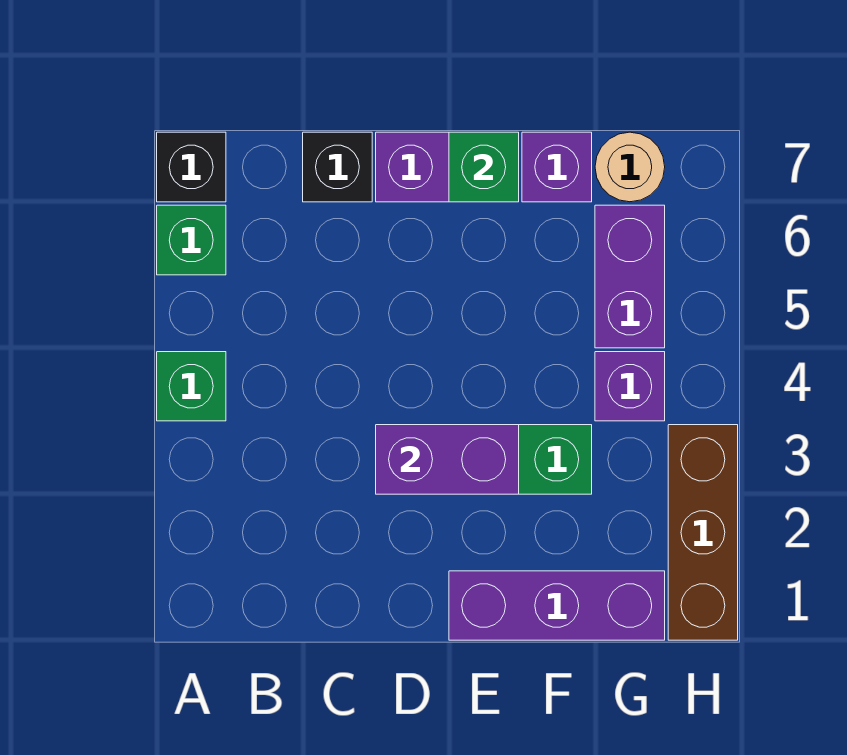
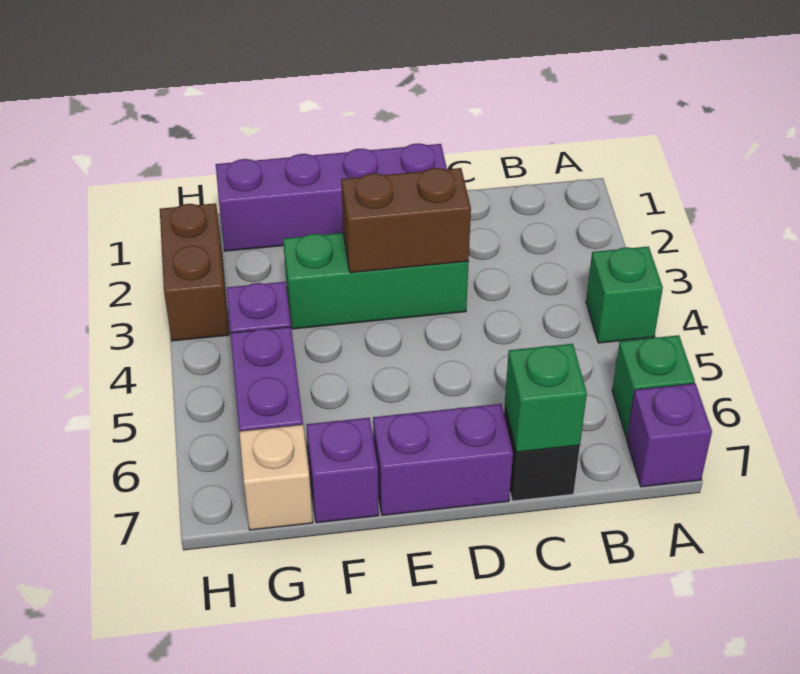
black 1x1 brick [157,132,226,202] -> purple 1x1 brick [626,383,712,487]
purple 1x2 brick [376,425,519,494] -> brown 1x2 brick [341,168,471,273]
purple 1x3 brick [449,571,665,640] -> purple 1x4 brick [216,143,447,251]
green 1x1 brick [449,132,519,202] -> green 1x1 brick moved to [505,344,587,452]
tan 1x1 round brick [595,132,665,202] -> tan 1x1 brick [239,425,313,530]
brown 1x3 brick [668,425,738,640] -> brown 1x2 brick [160,203,229,341]

